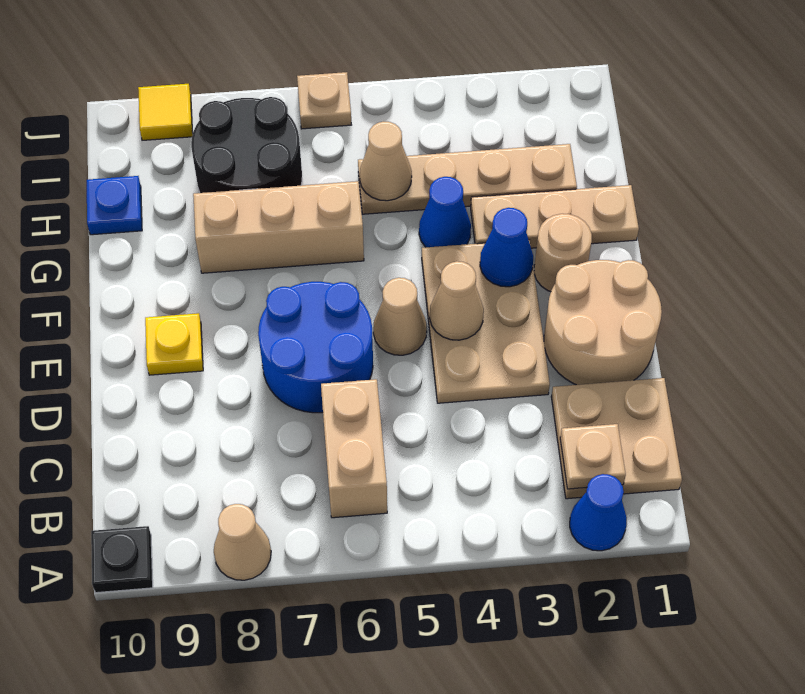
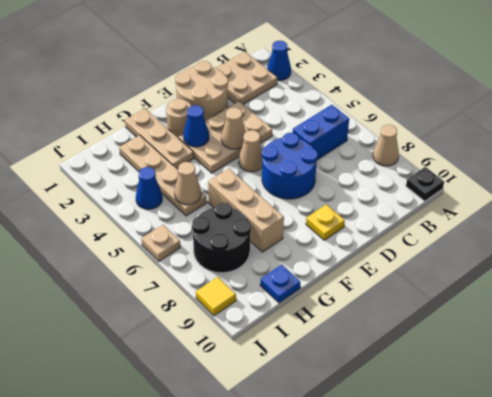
tan 1x1 plate [560,424,626,489] -> none
tan 1x2 brick [321,379,387,518] -> blue 1x2 brick [293,105,349,160]
blue 1x1 cone [419,177,471,247] -> blue 1x1 cone moved to [136,167,162,209]

